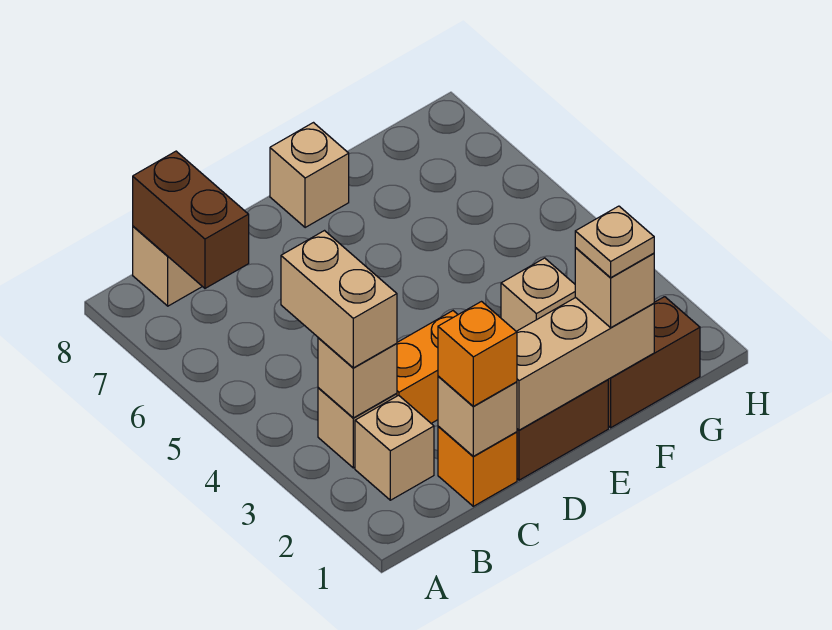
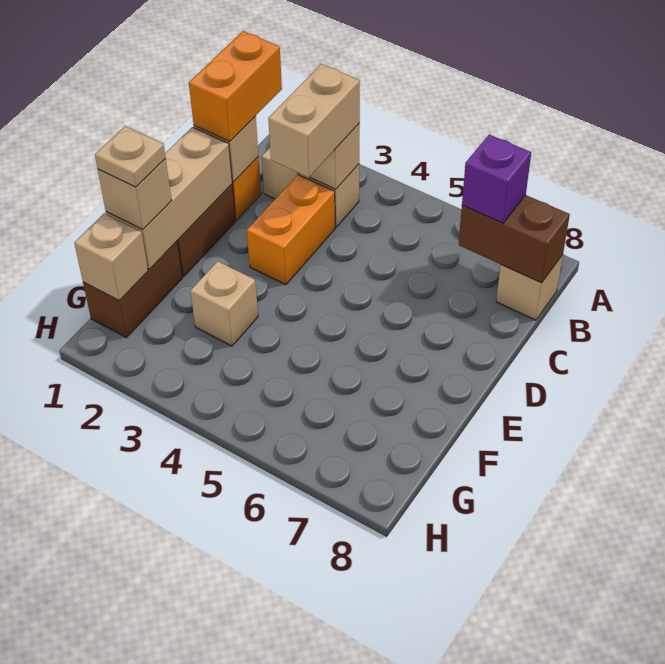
tan 1x2 brick [281,231,397,368] -> tan 1x2 brick turned to [268,64,360,177]
none -> purple 1x1 brick [462,135,531,223]
orange 1x1 brick [438,302,517,406] -> orange 1x2 brick [189,31,282,141]
tan 1x1 brick [270,123,349,228] -> tan 1x1 brick moved to [74,213,148,301]

